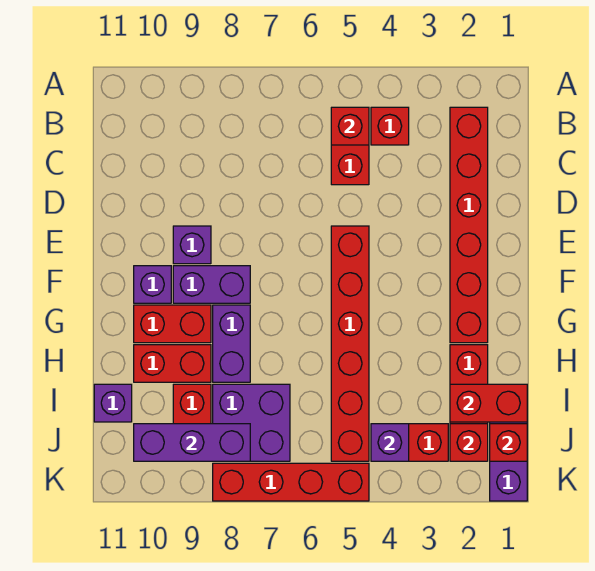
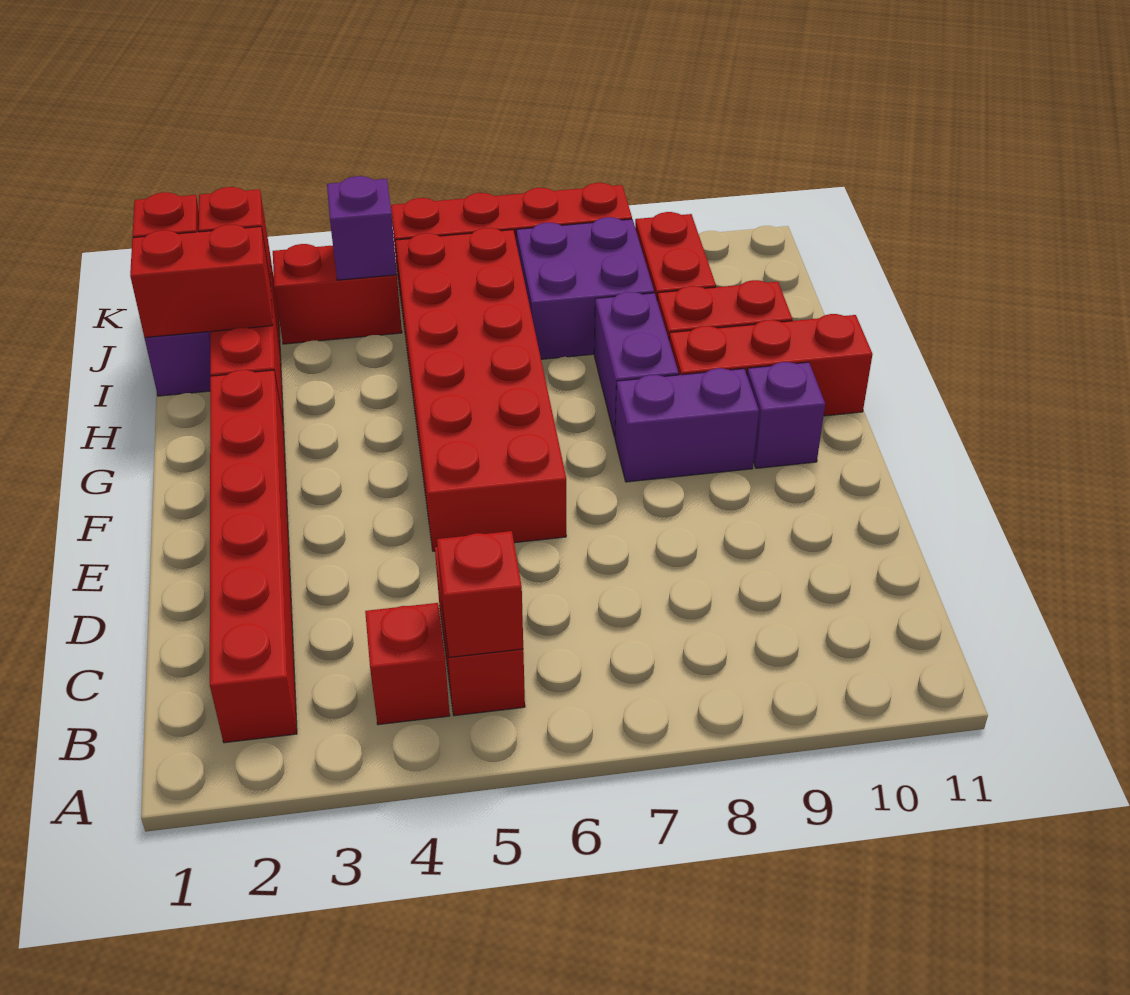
red 1x6 brick [331,226,369,461] -> red 2x6 brick [395,228,566,551]
purple 1x1 brick [173,226,211,264] -> none
red 1x2 brick [134,305,211,343] -> red 1x3 brick [669,314,873,416]
purple 1x1 brick [94,384,132,422] -> none
purple 1x3 brick [134,424,250,461] -> none

